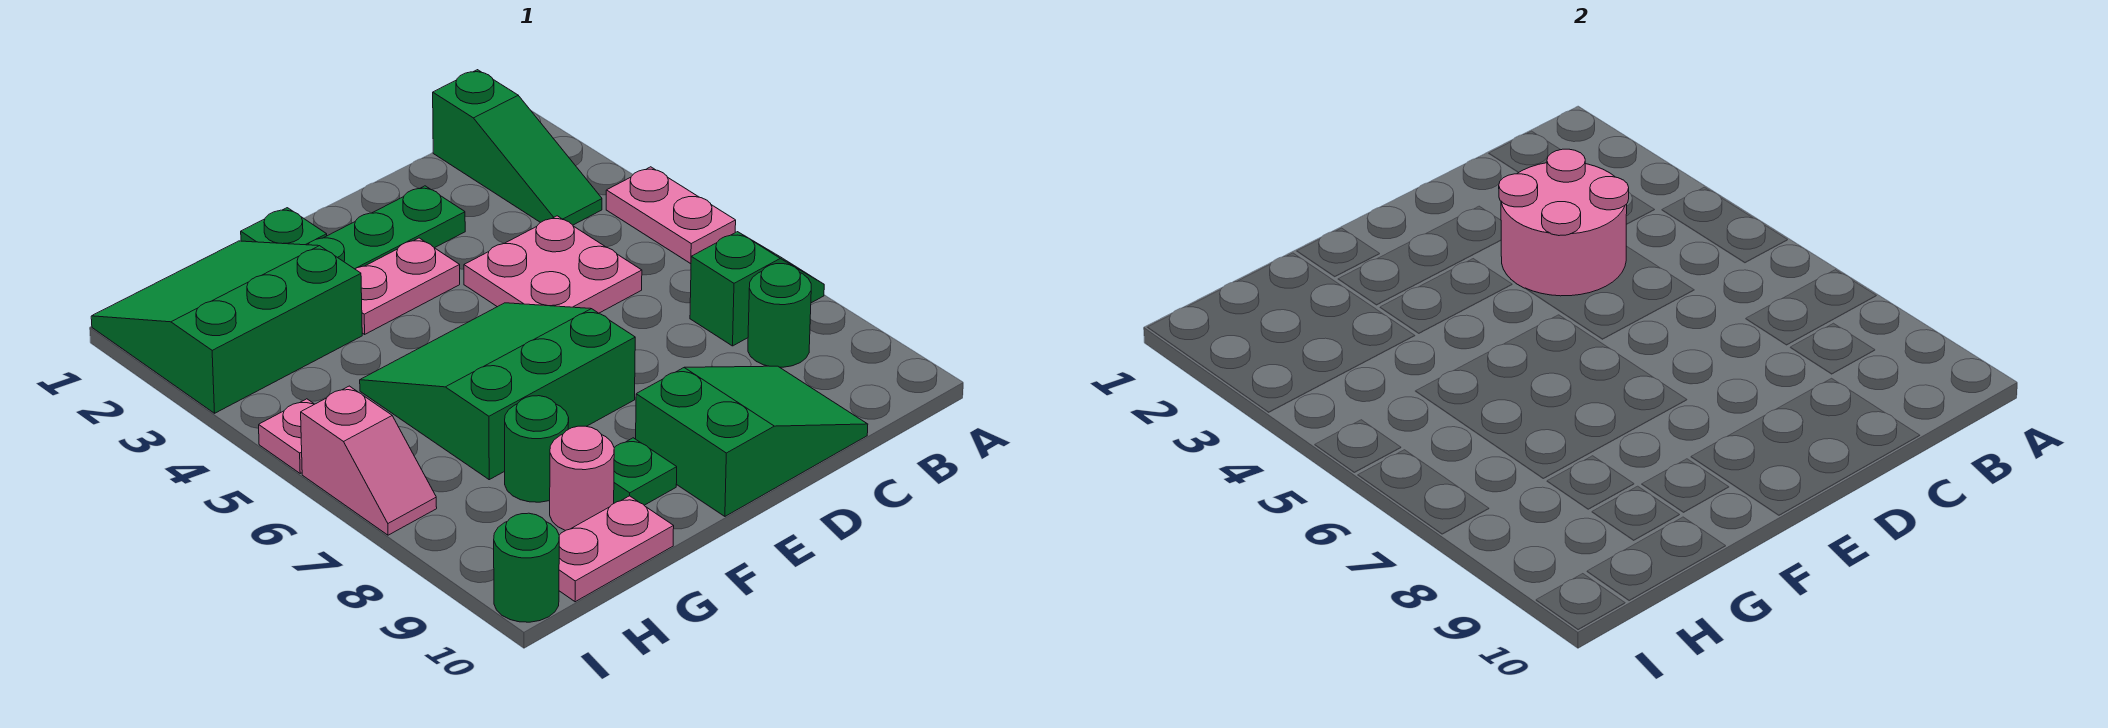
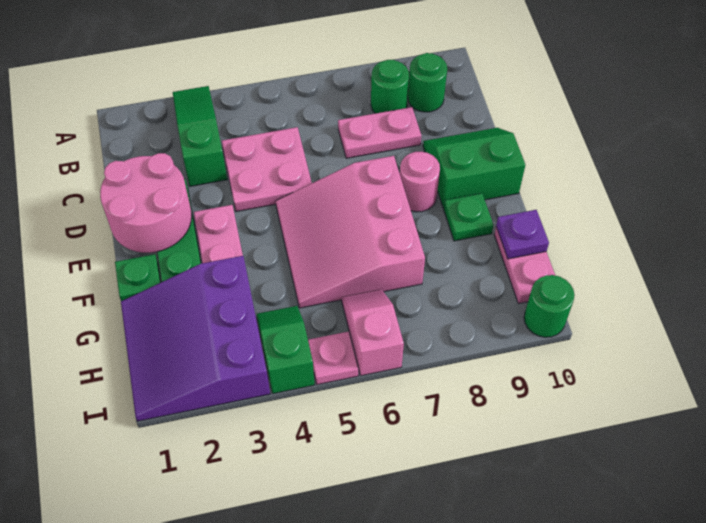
pink 1x2 plate [606,167,736,264] -> pink 1x2 plate moved to [338,107,421,158]
green 1x2 slope [690,232,824,346] -> green 1x2 slope moved to [257,306,314,394]
green 1x3 slope [433,70,602,225] -> green 1x3 slope turned to [173,86,227,186]
pink 2x2 round brick [1499,149,1629,296] -> pink 2x2 round brick moved to [100,153,192,253]
green 2x3 slope [636,366,868,516] -> green 2x2 slope [423,128,525,208]
green 3x3 slope [360,303,635,480] -> pink 3x3 slope [276,156,425,308]
green 3x3 slope [91,241,362,413] -> purple 3x3 slope [121,256,270,421]
green 1x1 round brick [505,396,569,502] -> green 1x1 round brick moved to [408,53,447,112]
pink 1x1 round brick [550,426,614,531] -> pink 1x1 round brick moved to [400,152,440,212]
none -> purple 1x1 plate [496,210,549,259]
pink 1x2 slope [301,386,437,535] -> pink 1x2 slope turned to [342,289,404,376]

